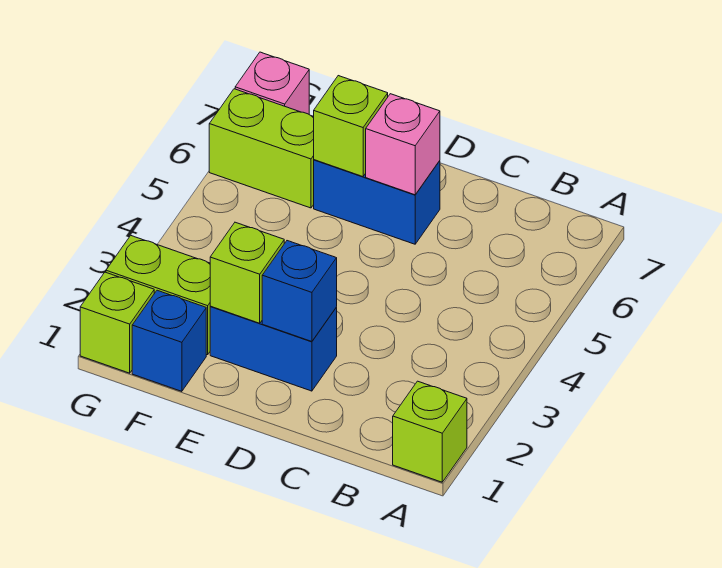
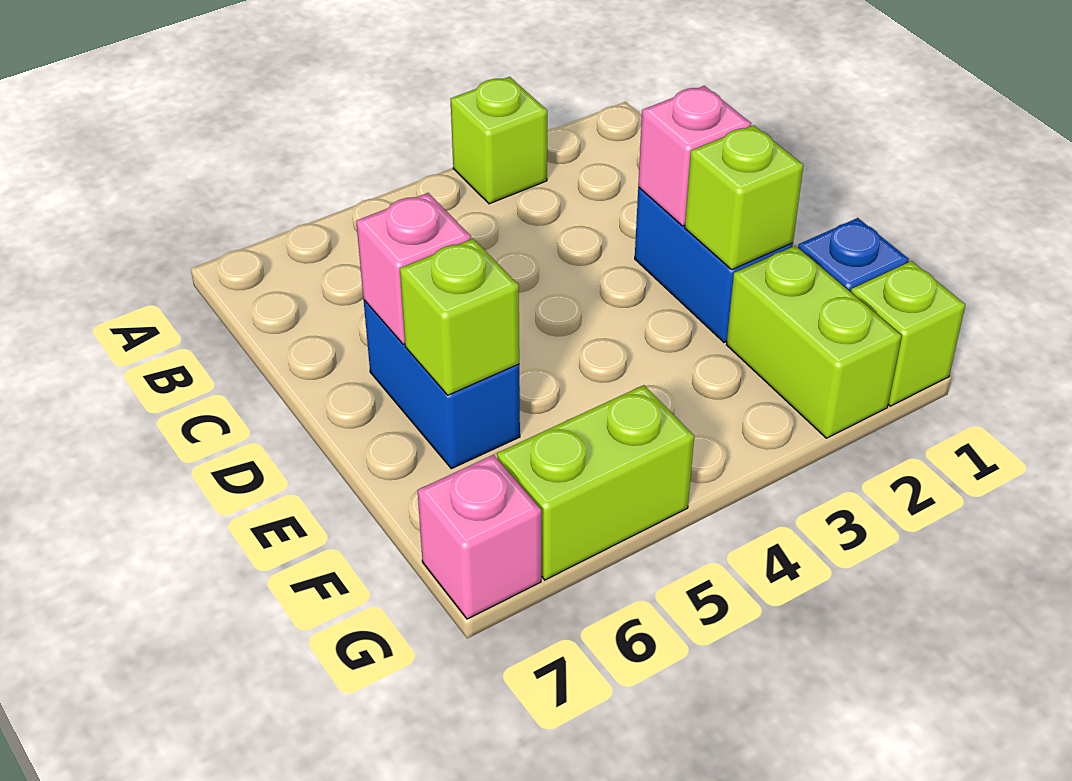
lime 1x1 brick [393,381,467,482] -> lime 1x1 brick moved to [451,77,547,204]
blue 1x1 brick [262,241,337,341] -> pink 1x1 brick [638,86,751,226]
lime 1x2 brick [209,89,314,208] -> lime 1x2 brick turned to [497,385,694,580]

